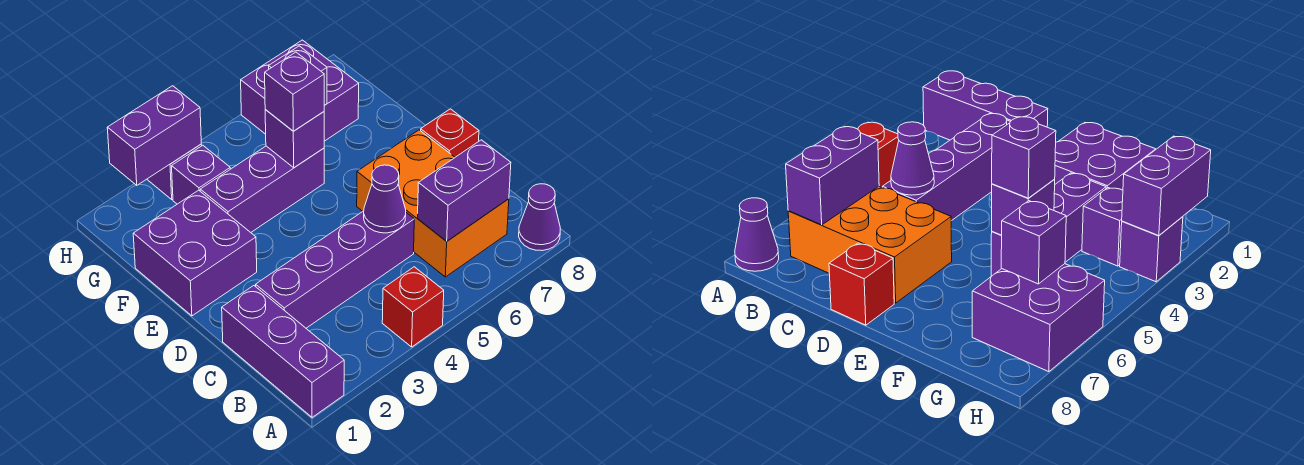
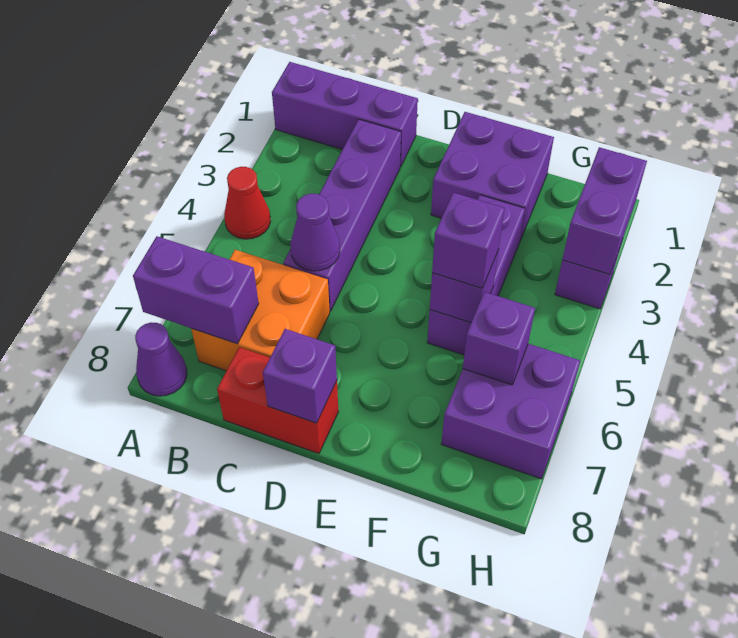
red 1x1 brick [382,267,444,347] -> red 1x1 cone [224,167,271,239]
orange 2x3 brick [357,130,509,277] -> orange 2x2 brick [191,250,330,371]
purple 1x2 brick [417,140,511,241] -> purple 1x2 brick turned to [133,236,259,344]
red 1x1 brick [421,109,479,157] -> red 1x2 brick [217,347,338,454]
purple 1x1 brick [172,145,230,204] -> purple 1x1 brick moved to [263,329,337,423]

